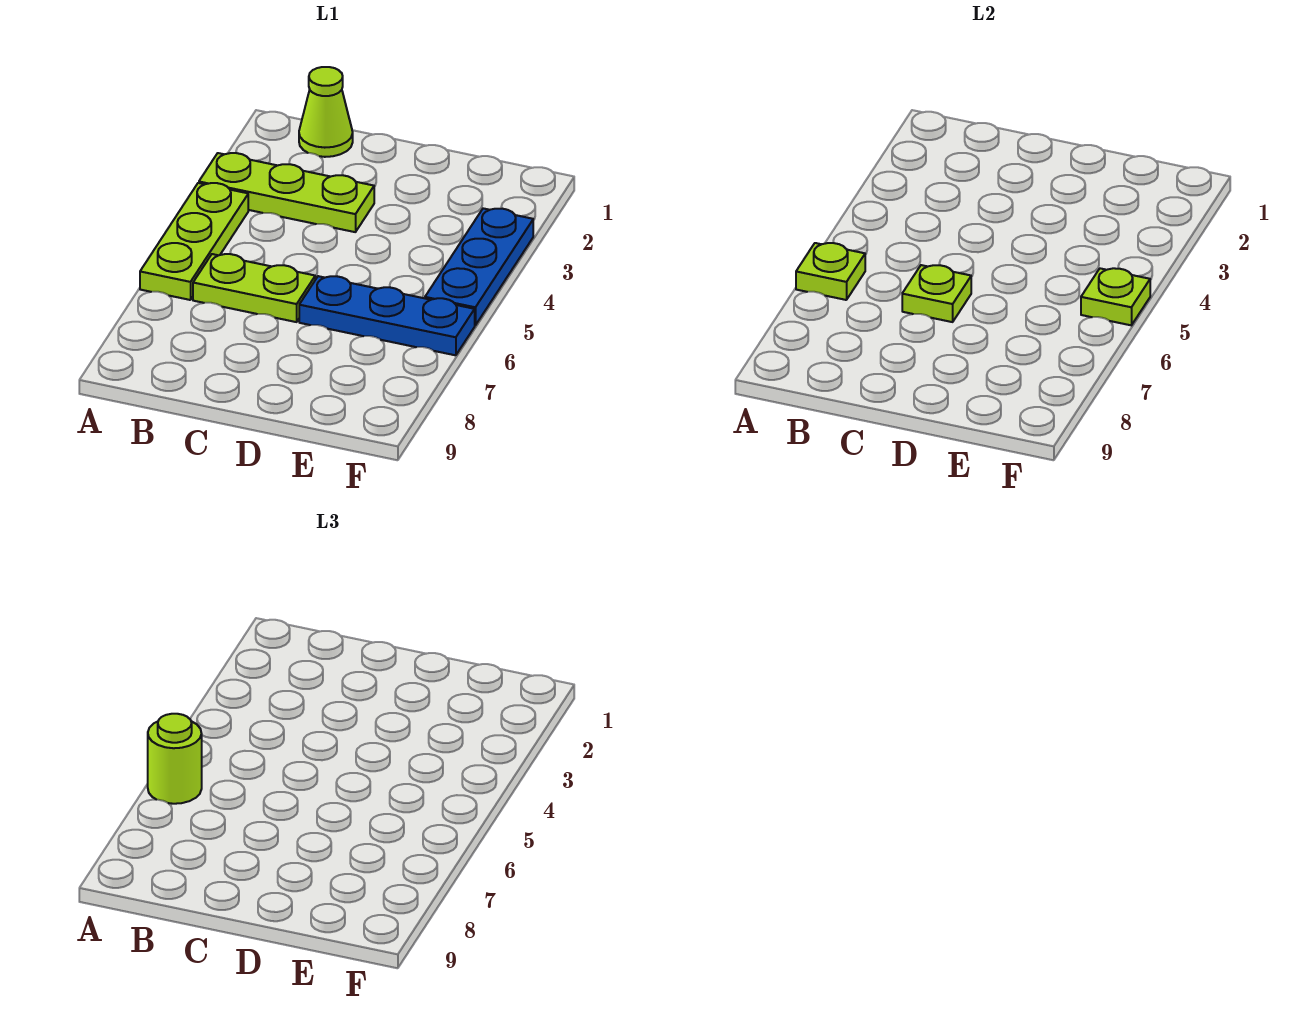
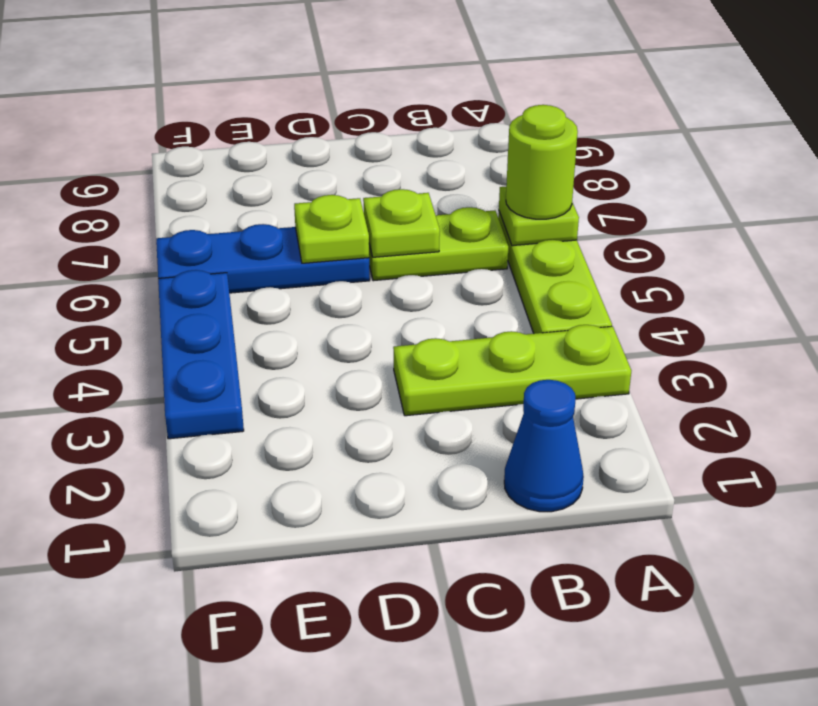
lime 1x1 cone [299,67,353,157] -> blue 1x1 cone [504,380,584,512]
lime 1x1 plate [1081,268,1150,325] -> lime 1x1 plate moved to [294,195,369,263]

